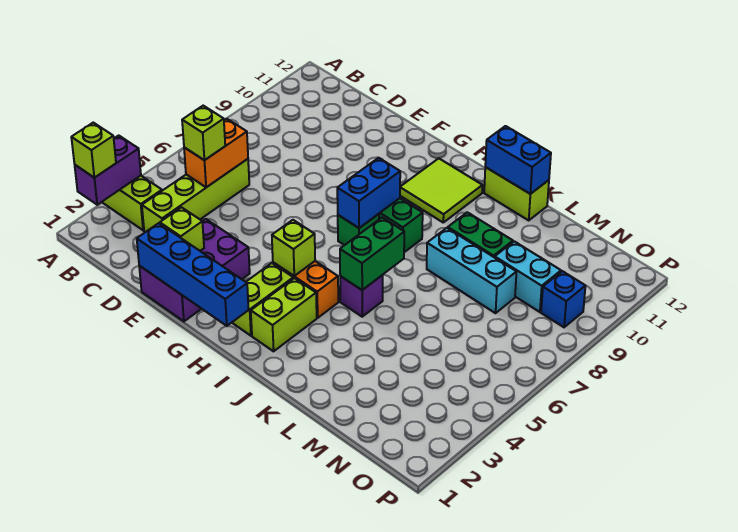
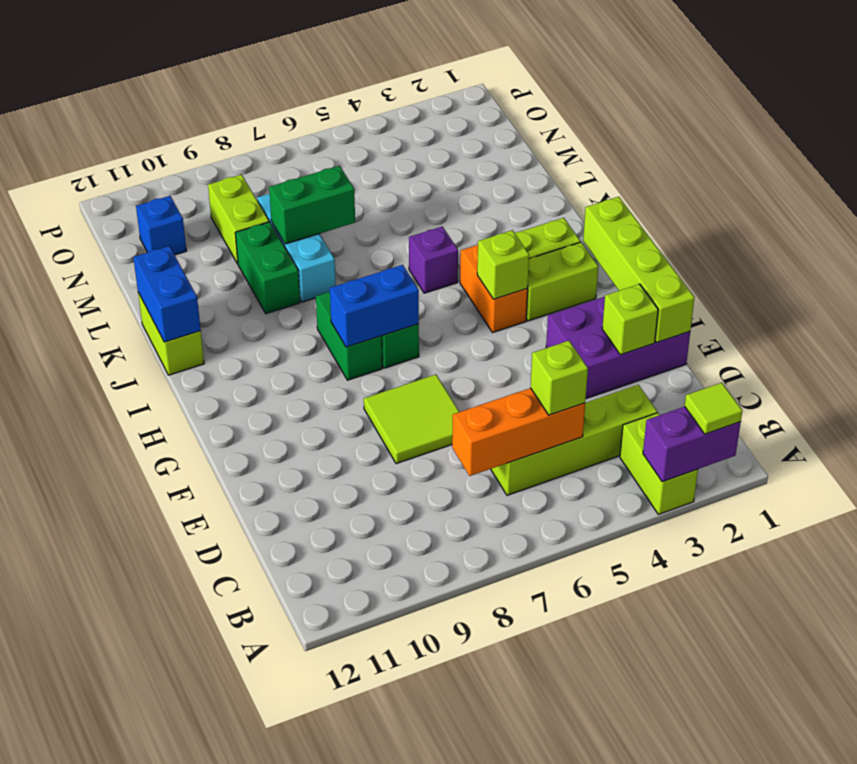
lime 1x1 brick [71,123,116,178] -> lime 1x1 tile [685,383,742,434]
orange 1x2 brick [184,119,248,187] -> orange 1x3 brick [452,388,585,476]
blue 1x4 brick [137,223,249,326] -> lime 1x4 brick [583,197,695,342]
lime 2x2 tile [400,158,482,222] -> lime 2x2 tile moved to [364,374,459,464]
green 1x2 brick [340,218,404,290] -> green 1x2 brick moved to [269,166,355,244]
cyan 1x2 brick [495,241,561,312] -> lime 1x2 brick [208,174,269,264]
blue 1x1 brick [541,271,585,327] -> blue 1x1 brick moved to [136,196,186,255]

